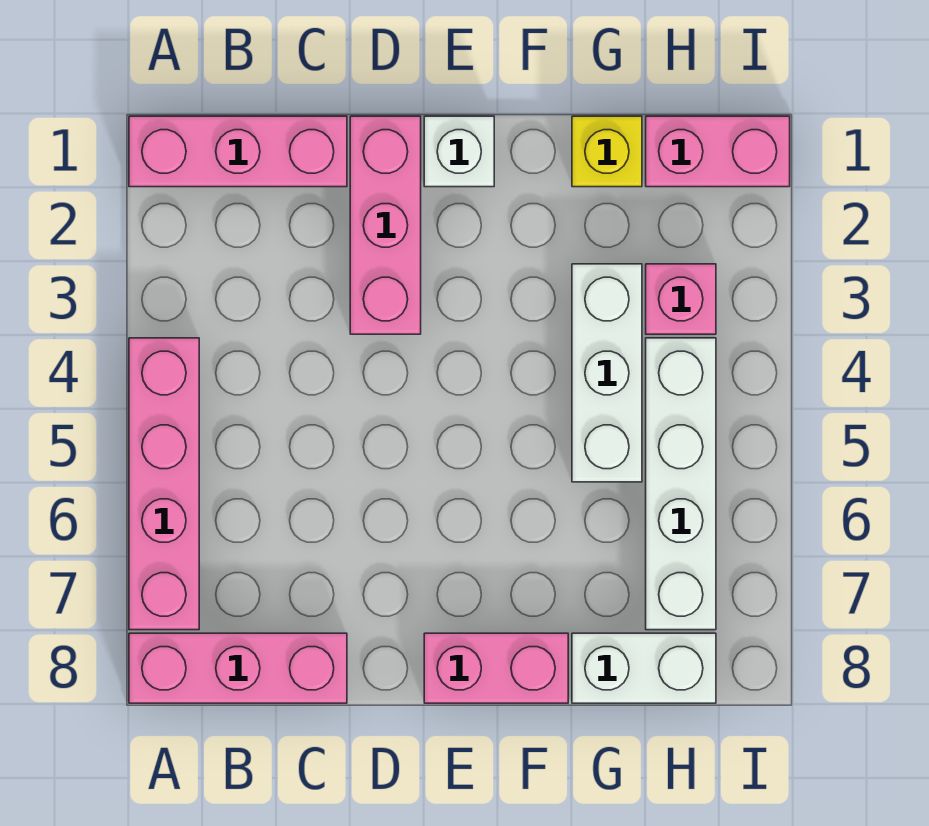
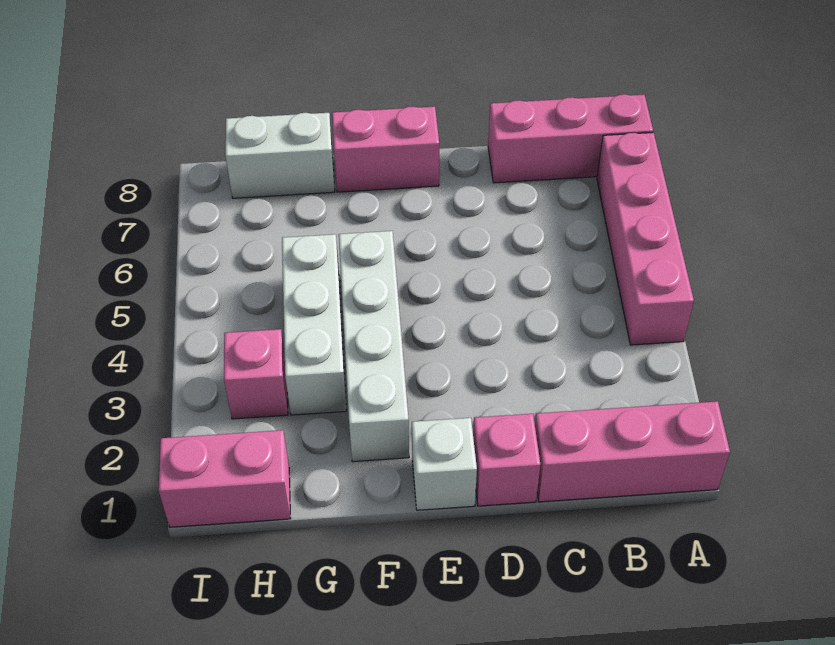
pink 1x3 brick [350,116,421,334] -> pink 1x1 brick [473,414,540,506]
yellow 1x1 brick [572,116,642,187] -> none
white 1x4 brick [646,338,716,630] -> white 1x4 brick moved to [339,231,409,462]

